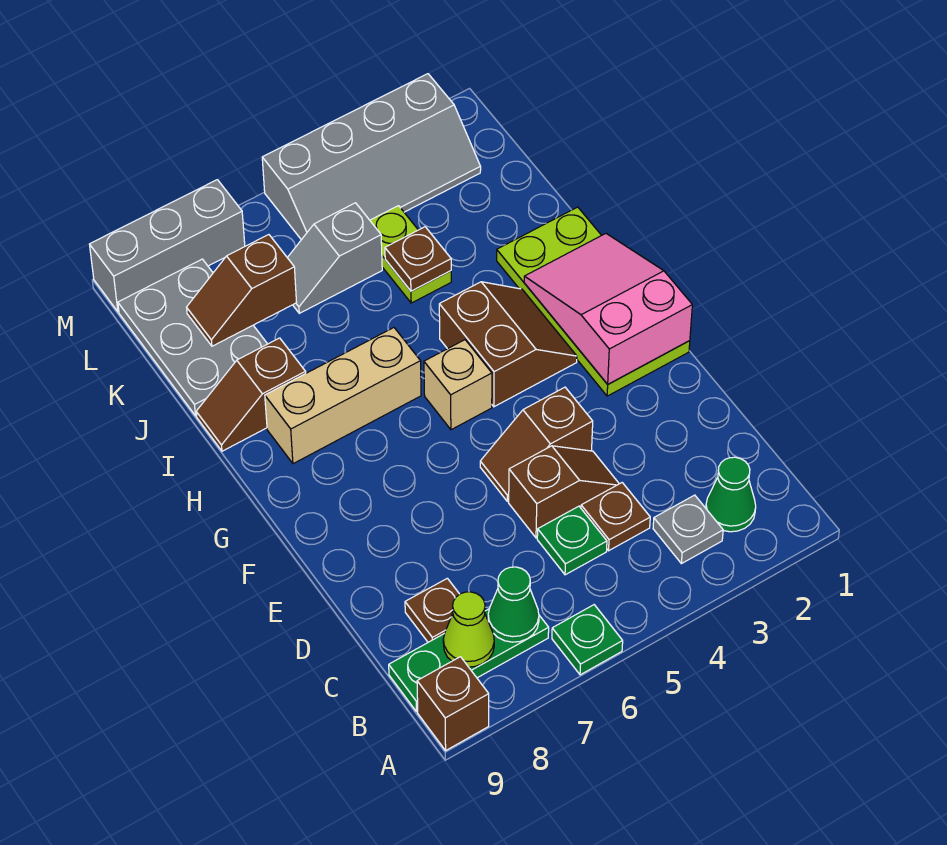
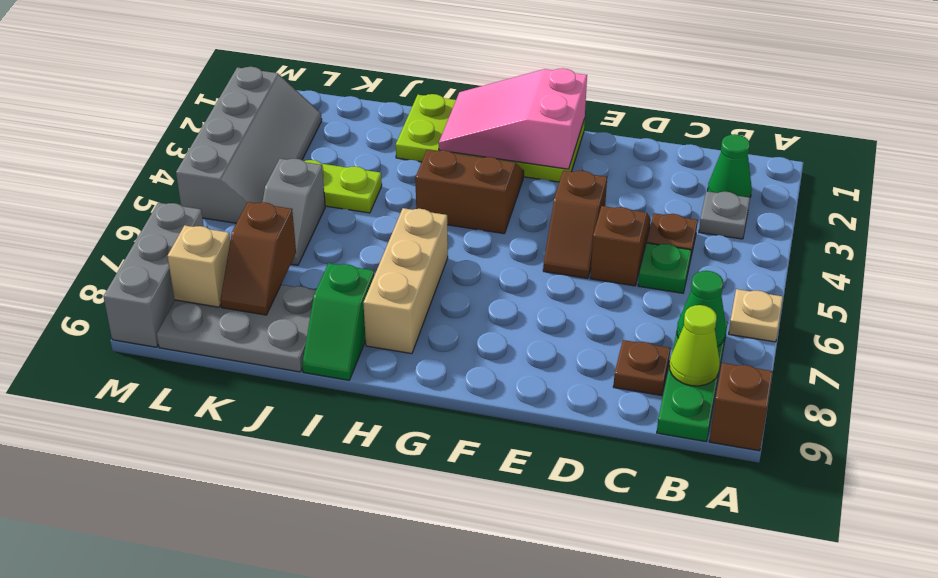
green 1x1 plate [552,605,623,675] -> tan 1x1 plate [729,289,783,342]
tan 1x1 brick [424,340,492,430] -> tan 1x1 brick moved to [168,225,230,307]
brown 1x2 slope [196,338,306,451] -> green 1x2 slope [302,263,375,380]
brown 1x1 plate [385,227,451,291] -> none

